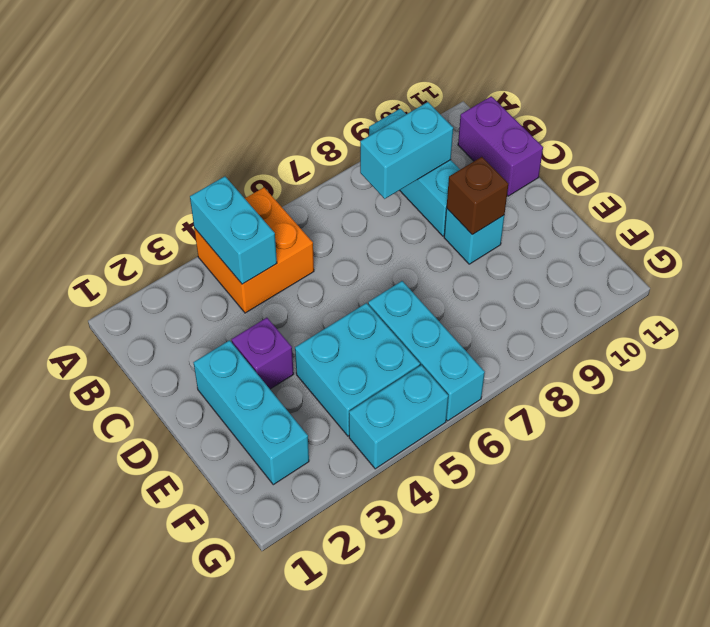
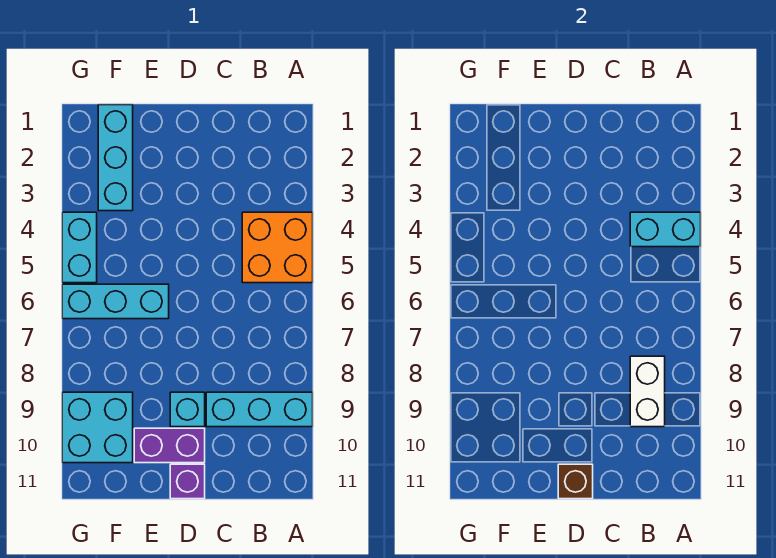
cyan 1x2 brick [360,102,453,199] -> white 1x2 brick [630,356,665,427]
purple 1x2 brick [458,96,543,196] -> purple 1x2 brick moved to [134,428,205,463]
cyan 1x3 brick [193,340,309,485] -> cyan 1x3 brick turned to [98,105,133,211]
purple 1x1 brick [232,318,294,389] -> purple 1x1 brick moved to [170,464,205,499]
brown 1x1 brick [447,157,508,235] -> brown 1x1 brick moved to [558,464,593,499]
cyan 2x2 brick [295,303,420,436] -> cyan 2x2 brick moved to [62,392,133,463]

